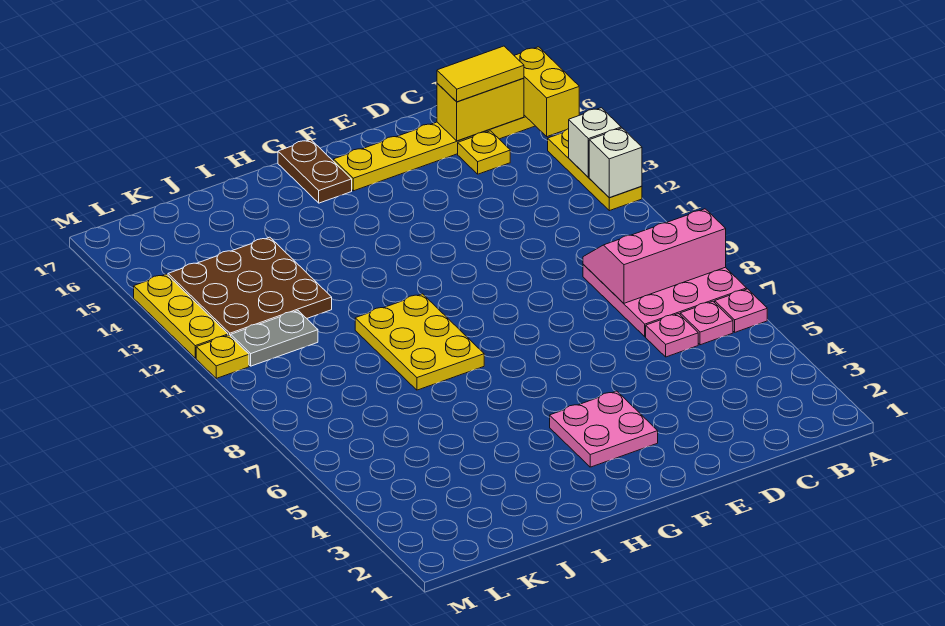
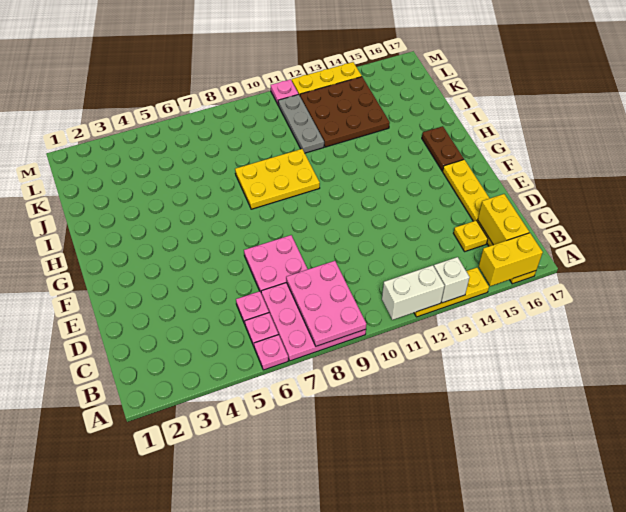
pink 2x3 slope [583,209,726,303] -> pink 2x3 plate [286,261,366,346]
white 1x1 brick [589,128,642,198] -> white 1x2 brick [382,265,444,320]
yellow 1x2 tile [437,46,524,102] -> none
pink 2x2 plate [550,391,658,467] -> pink 2x2 plate moved to [244,235,308,294]
brown 1x2 plate [278,139,352,203] -> brown 1x2 plate turned to [422,126,464,171]
grey 1x2 plate [231,311,318,366] -> grey 1x3 plate [278,94,324,153]
yellow 1x1 plate [196,335,249,378] -> pink 1x1 plate [271,79,298,105]

